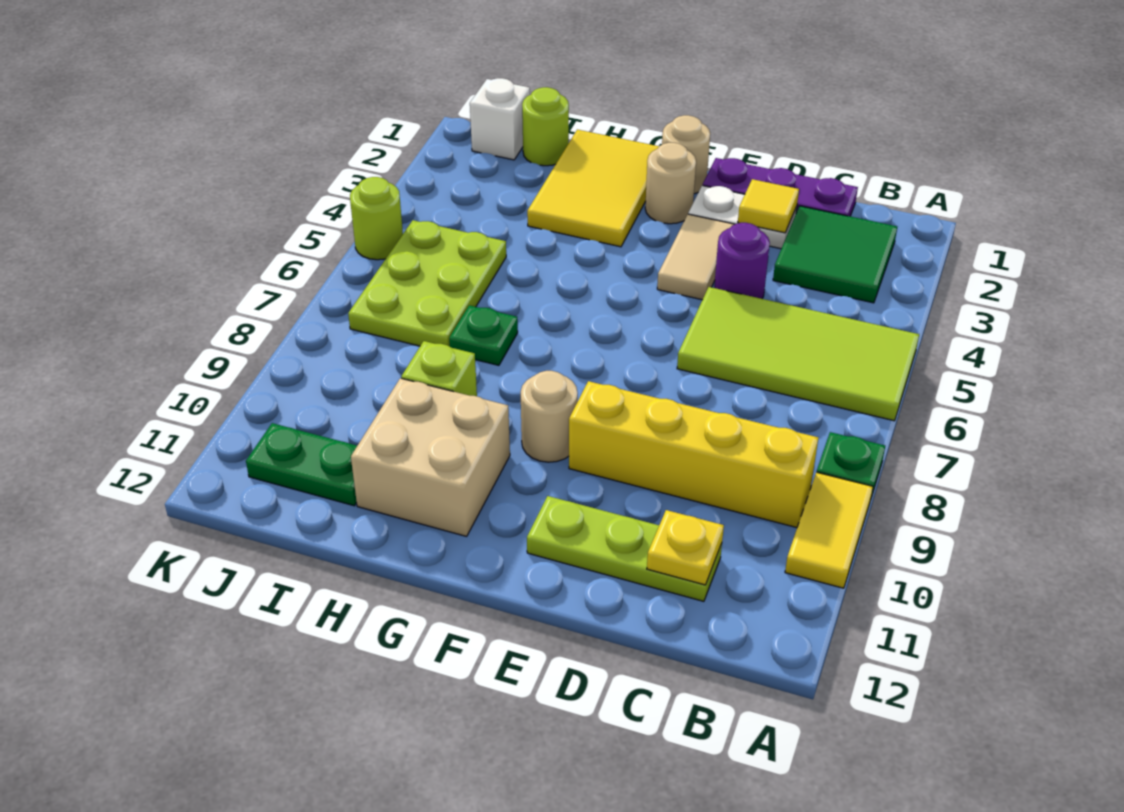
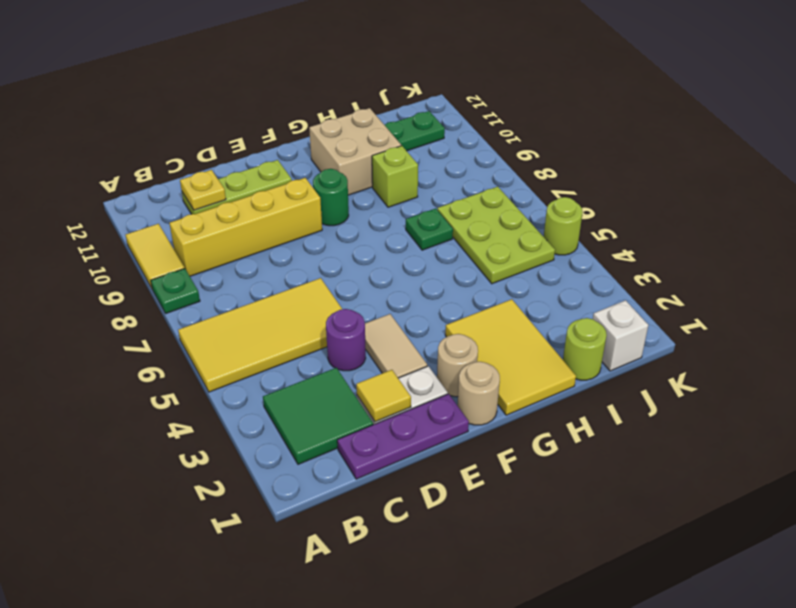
lime 2x4 tile [677,287,919,421] -> yellow 2x4 tile [178,278,342,392]
tan 1x1 round brick [521,371,578,462] -> green 1x1 round brick [313,169,349,226]

